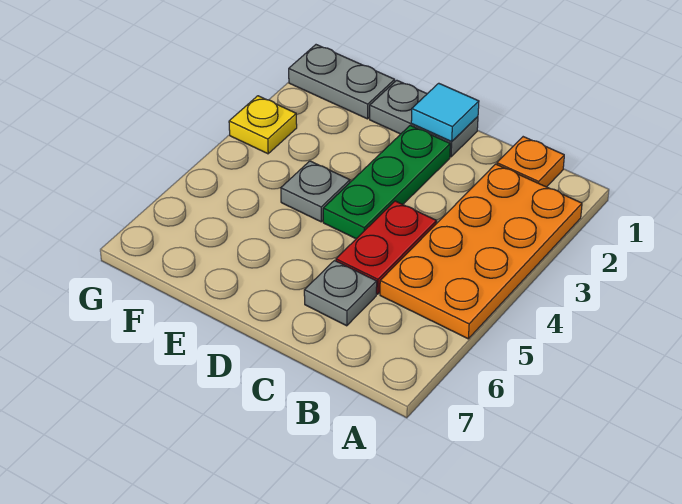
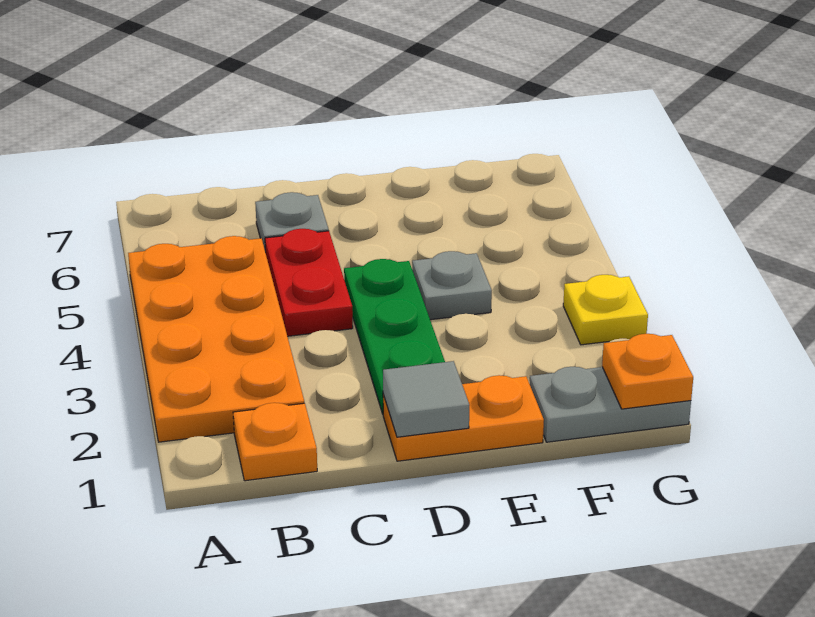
grey 1x2 plate [370,80,478,157] -> orange 1x2 plate [383,375,544,461]
cyan 1x1 tile [411,83,479,141] -> grey 1x1 tile [383,361,469,437]
none -> orange 1x1 plate [602,334,693,409]

